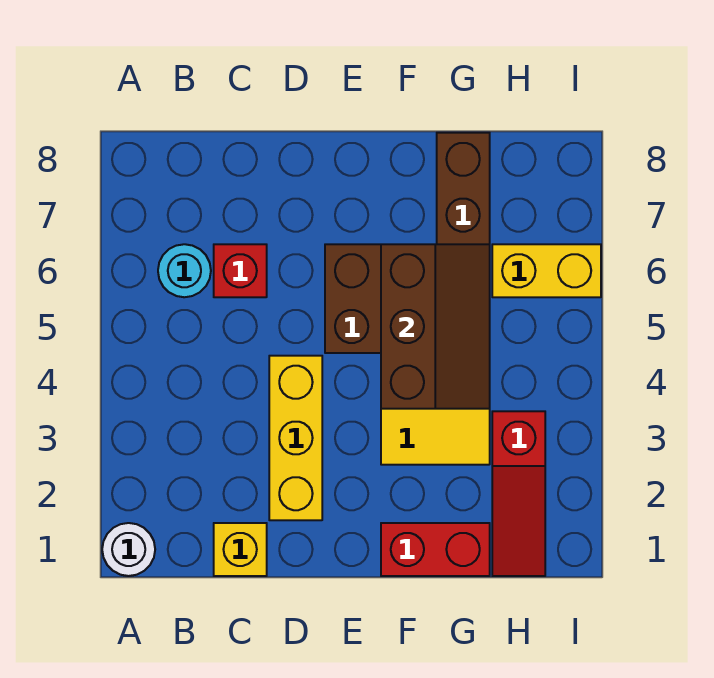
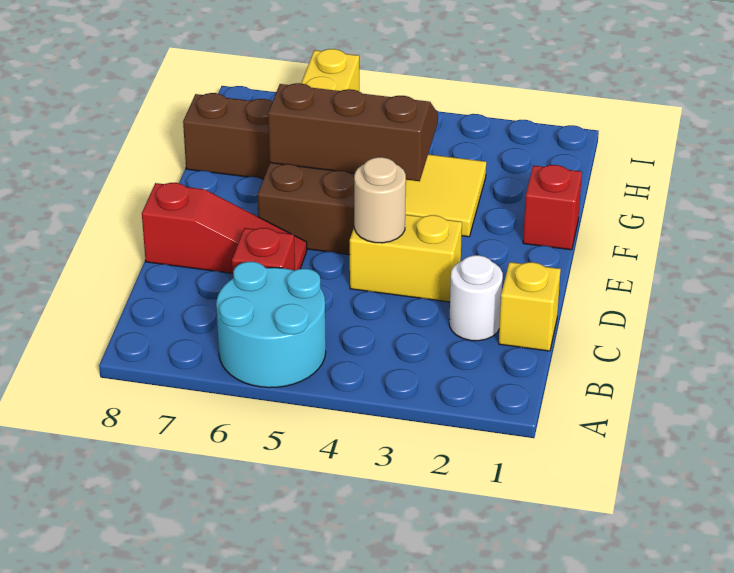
white 1x1 round brick [102,523,155,576] -> white 1x1 round brick moved to [449,255,503,341]
cyan 1x1 round brick [158,244,211,297] -> cyan 2x2 round brick [216,262,326,388]
yellow 1x3 brick [269,356,322,520] -> yellow 1x2 brick [350,215,462,302]
none -> tan 1x1 round brick [354,157,406,243]
red 1x2 brick [381,523,490,576] -> red 1x1 brick [523,165,582,250]
red 1x3 slope [492,411,545,576] -> red 1x3 slope moved to [142,183,307,273]

